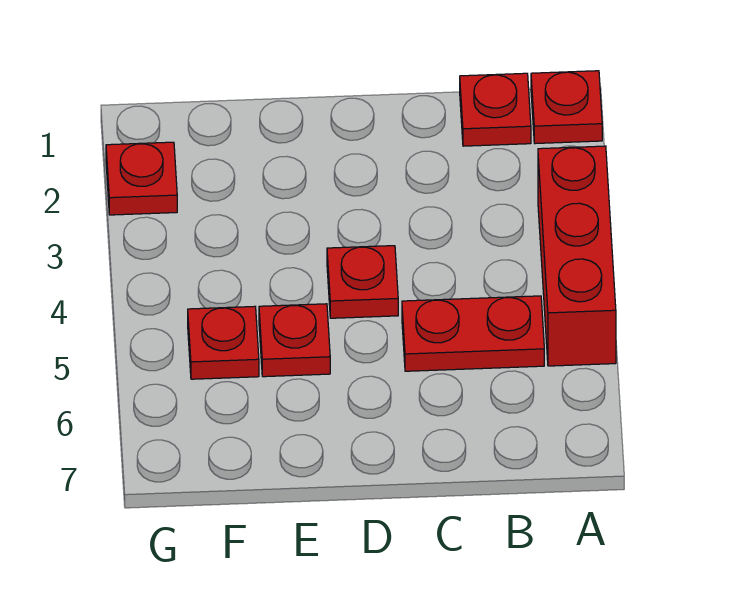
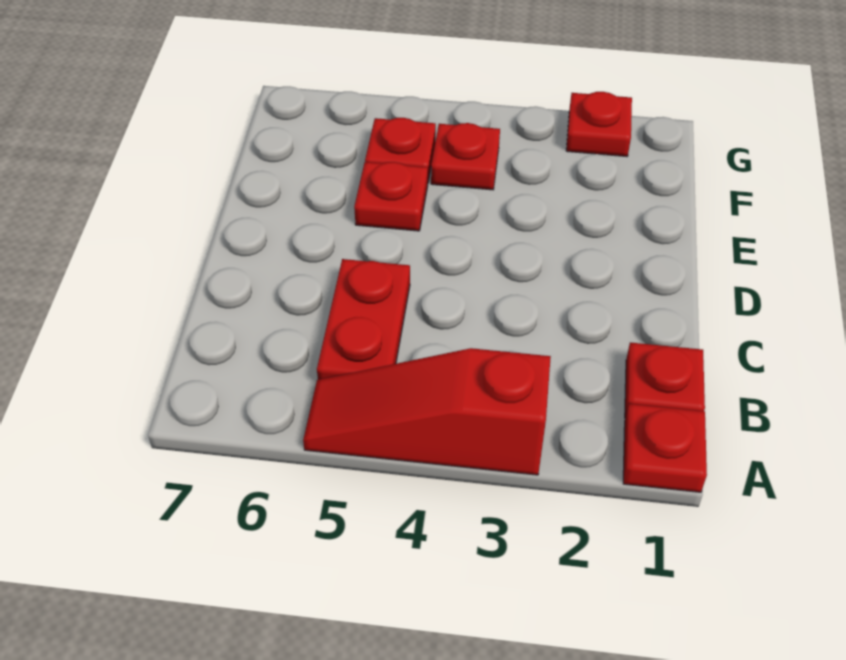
red 1x3 brick [538,146,616,366] -> red 1x3 slope [303,348,551,475]
red 1x1 plate [327,246,398,318] -> red 1x1 plate moved to [431,123,500,190]

